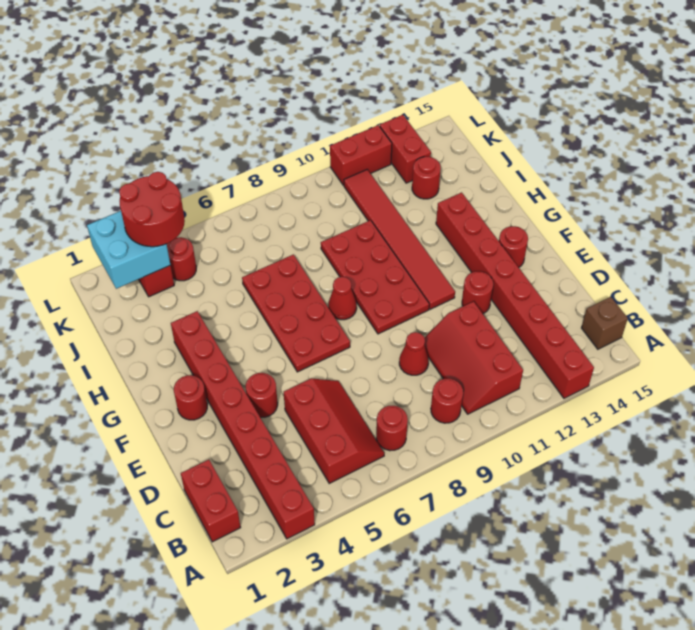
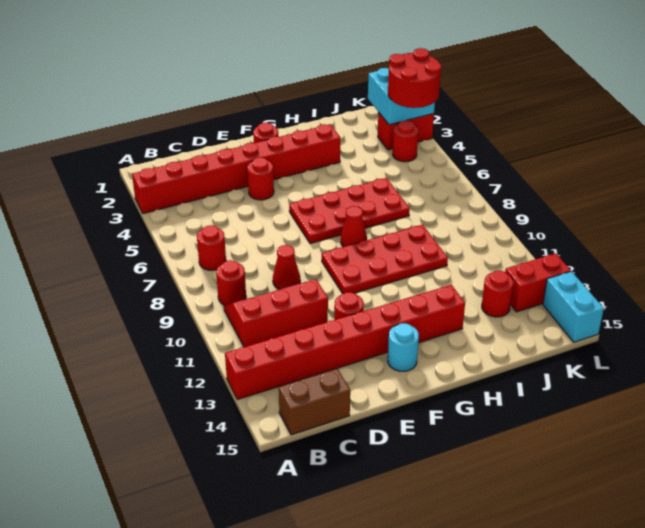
red 1x2 brick [181,460,241,542] -> none
red 2x3 slope [284,378,384,483] -> none
brown 1x1 brick [582,297,628,349] -> brown 1x2 brick [279,369,350,435]
red 1x6 tile [344,170,455,309] -> none
red 1x1 round brick [499,226,528,267] -> cyan 1x1 round brick [388,323,419,371]
red 1x2 brick [330,125,392,185] -> none
none -> cyan 1x2 brick [543,271,604,342]

